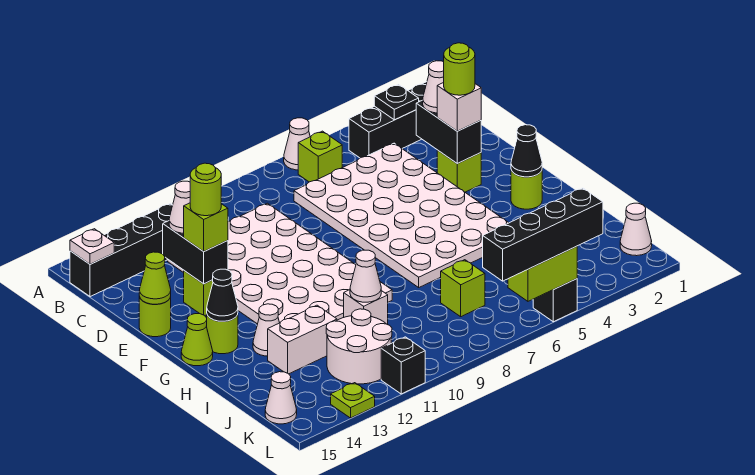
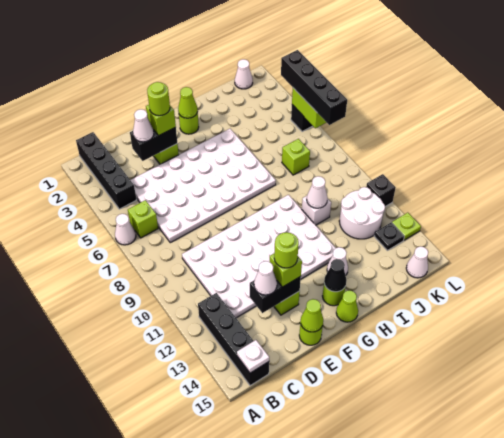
black 1x1 plate [374,84,419,120] -> black 1x1 plate moved to [374,223,404,250]
white 1x1 brick [437,83,481,131] -> lime 1x1 brick [146,105,176,136]
black 1x1 cone [511,125,542,177] -> lime 1x1 cone [178,87,198,118]
white 1x2 brick [268,305,337,374] -> none

